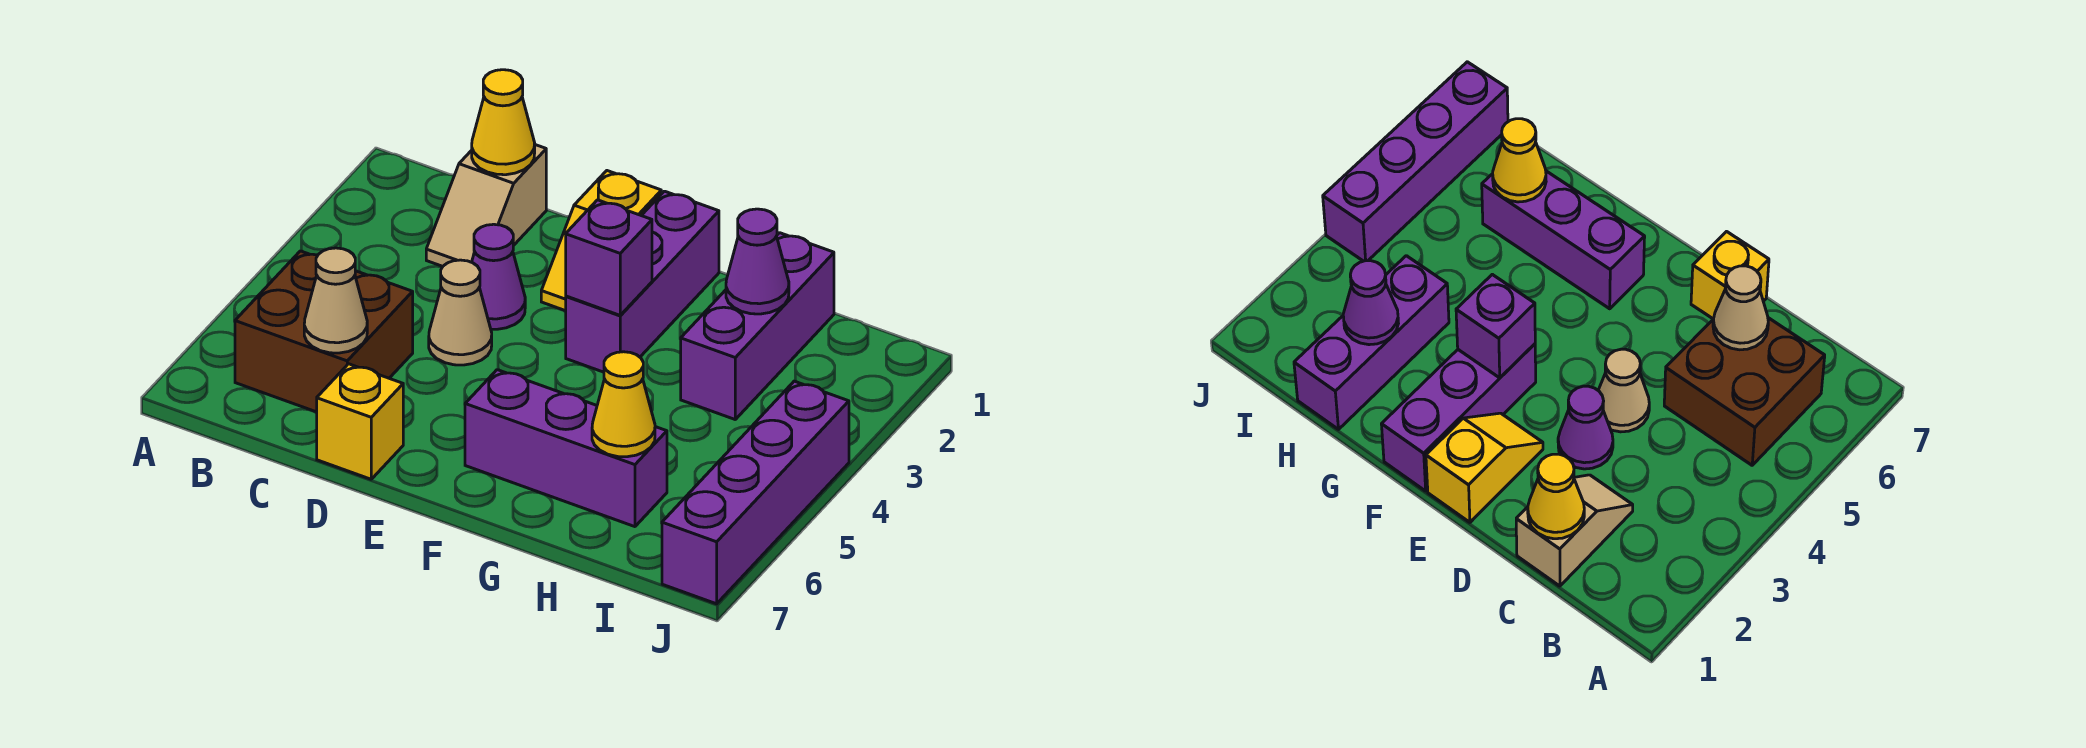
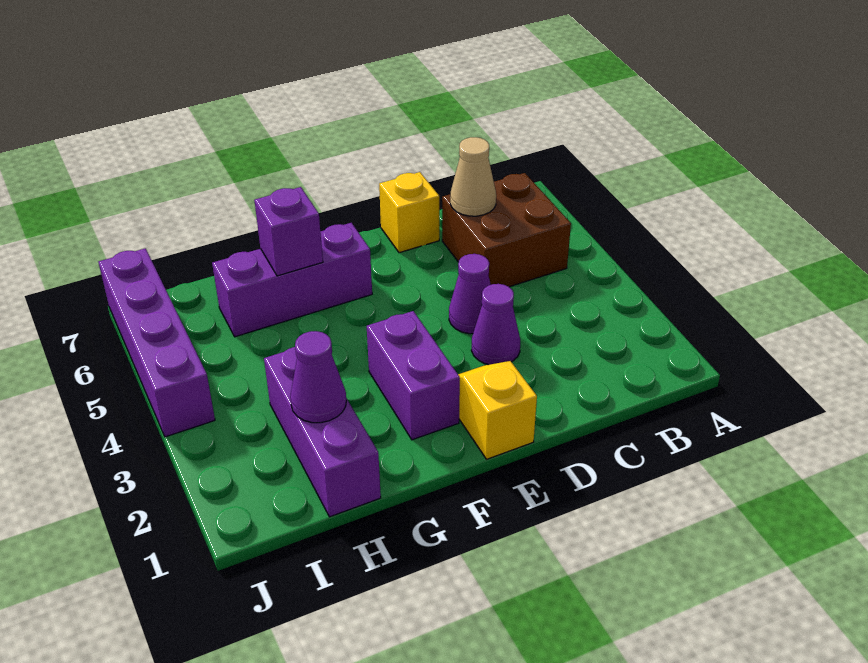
tan 1x2 slope [426,145,546,266] -> none
yellow 1x1 cone [472,70,535,175] -> none
tan 1x1 cone [429,260,492,365] -> purple 1x1 cone [449,254,491,334]
purple 1x3 brick [566,191,719,372] -> purple 1x2 brick [367,311,460,440]
purple 1x1 brick [566,200,652,315] -> purple 1x1 brick moved to [254,187,323,276]
yellow 1x1 cone [592,352,655,457] -> none

